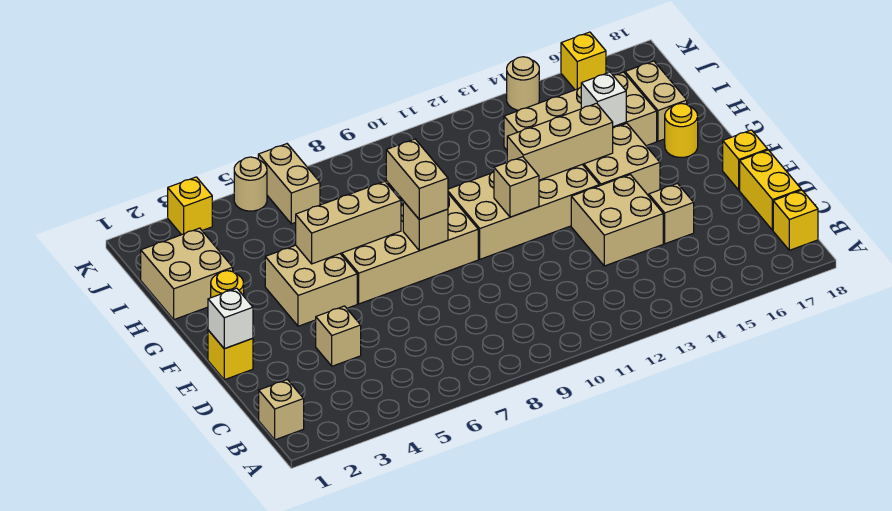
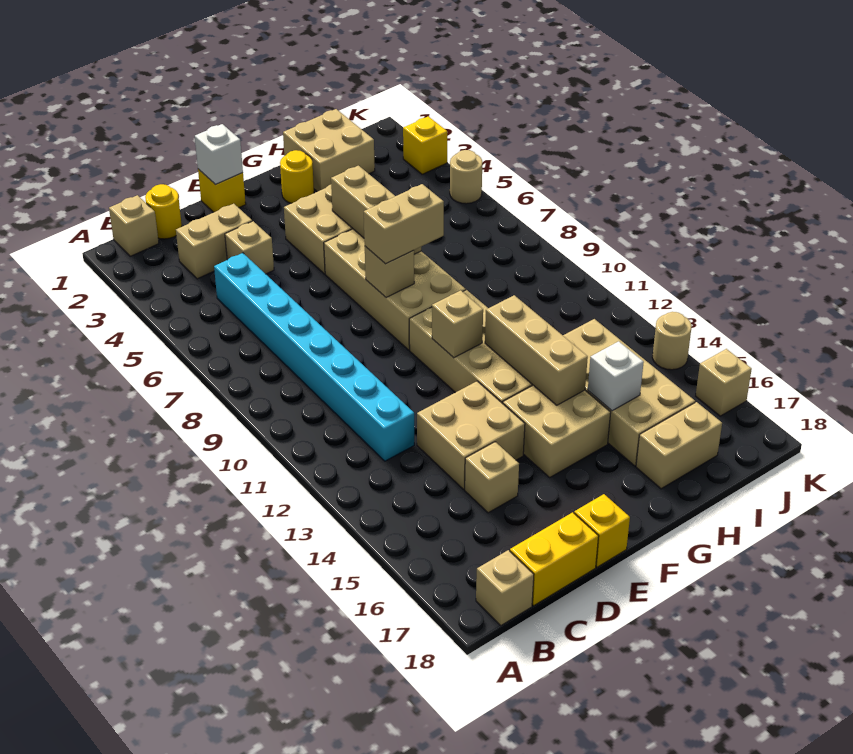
yellow 1x1 brick [773,190,818,250] -> tan 1x1 brick [476,550,534,626]
none -> cyan 1x8 brick [214,253,414,461]
yellow 1x1 round brick [665,103,698,157] -> yellow 1x1 round brick moved to [145,184,182,239]
tan 1x2 brick [258,144,320,224] -> tan 1x2 brick moved to [176,204,252,279]
yellow 1x1 brick [561,32,606,90] -> tan 1x1 brick [696,349,752,416]

